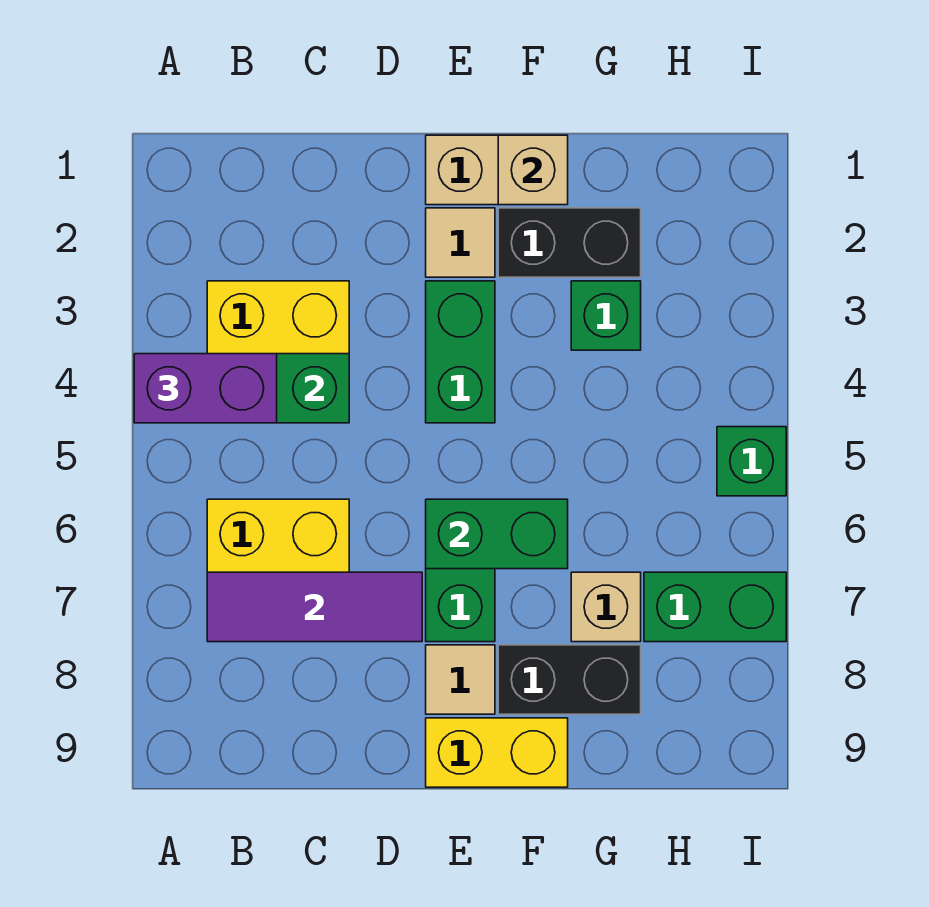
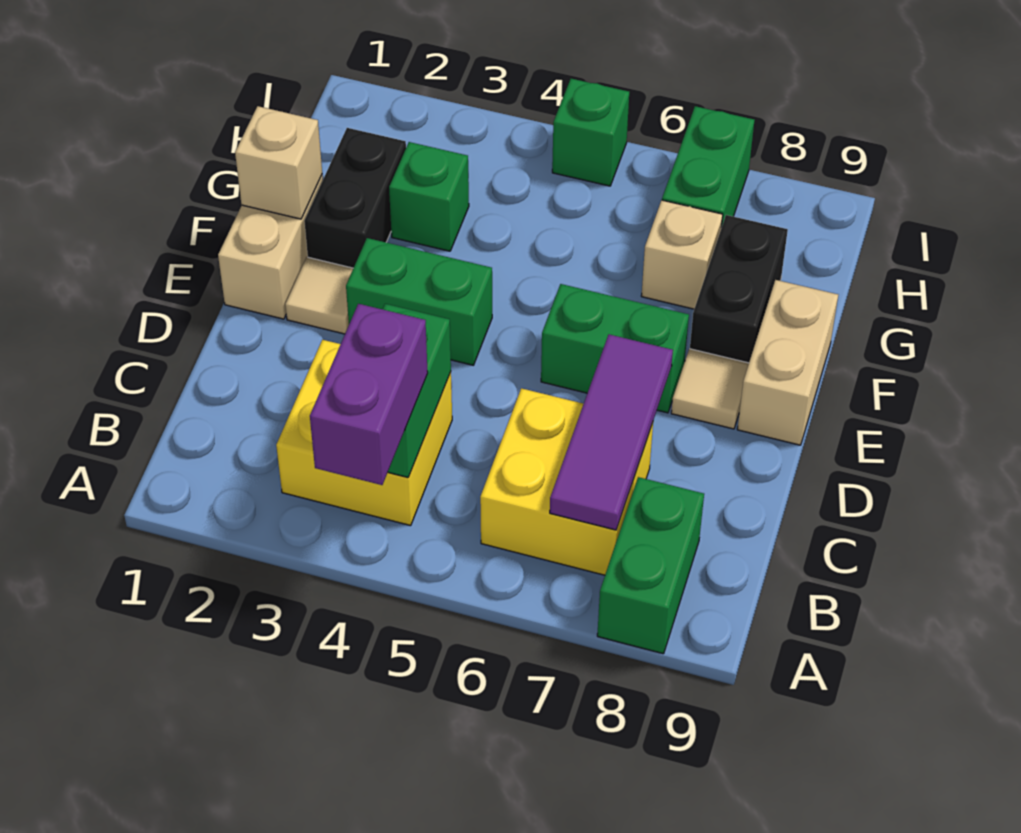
green 1x2 brick [426,499,568,569] -> green 1x2 brick moved to [597,477,704,654]
yellow 1x2 brick [426,718,568,787] -> tan 1x2 brick [737,280,838,445]

